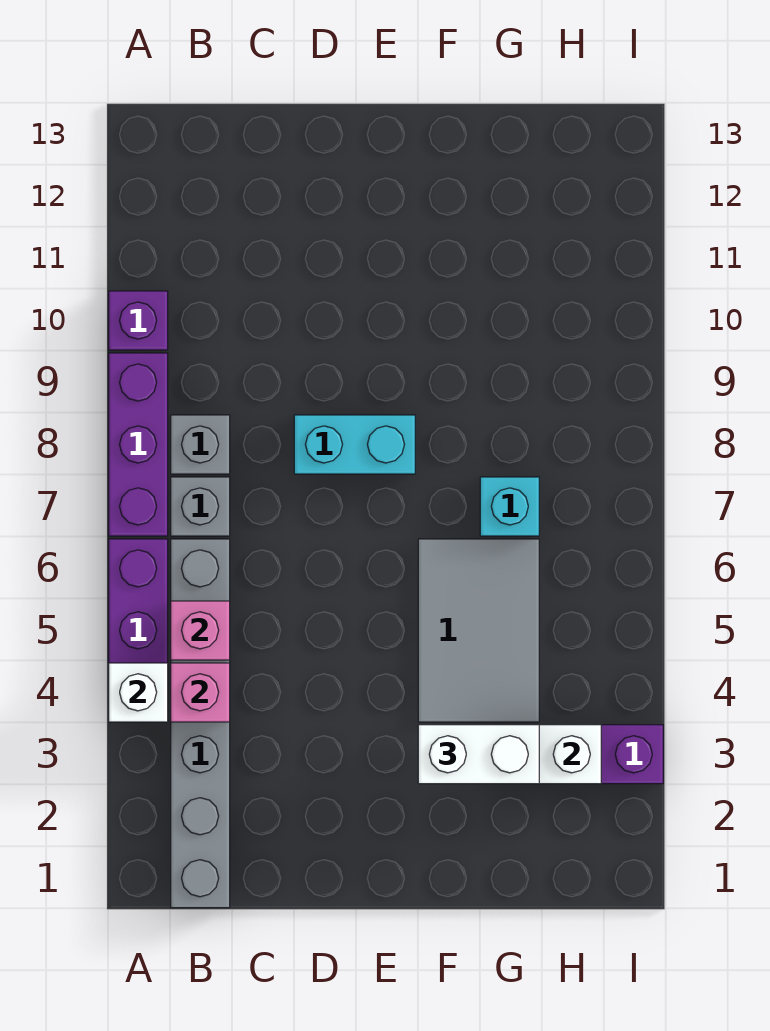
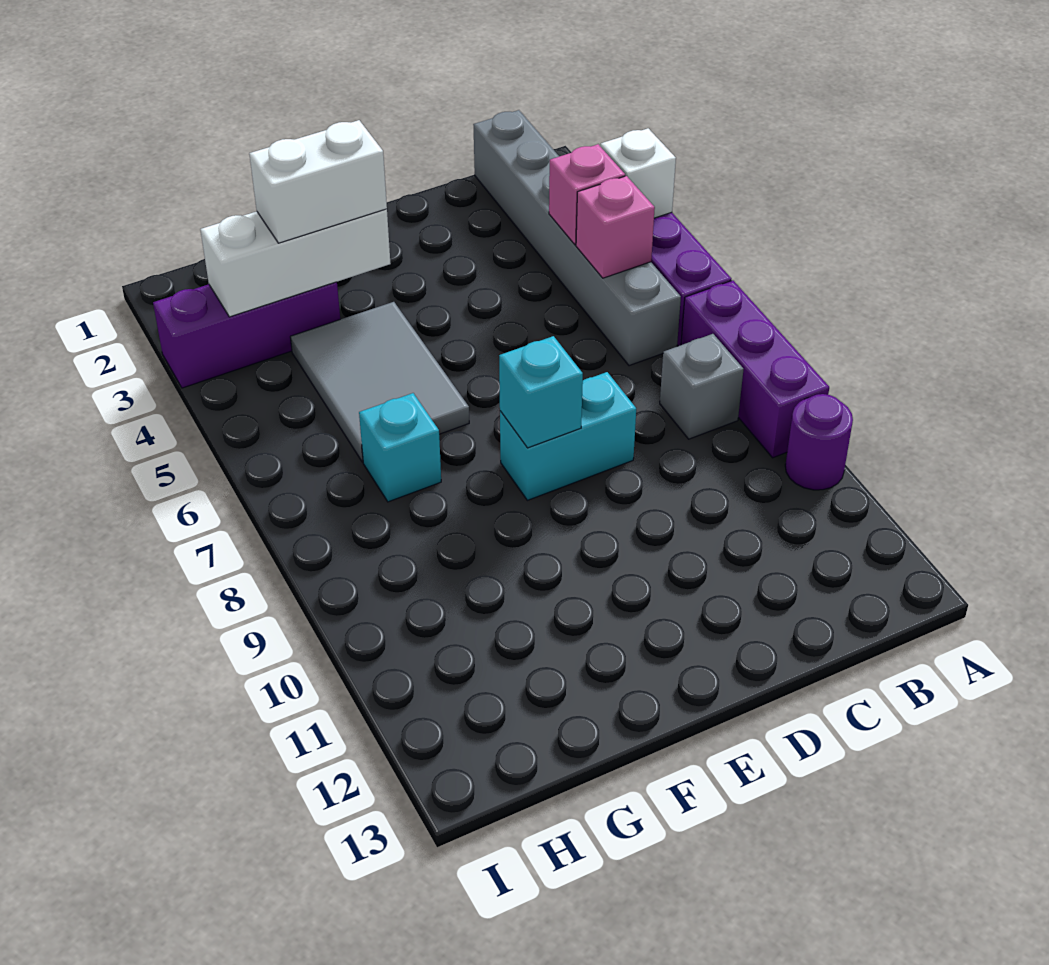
purple 1x1 brick [109,291,168,350] -> purple 1x1 round brick [785,394,853,490]
grey 1x1 brick [171,477,230,536] -> none
none -> cyan 1x1 brick [499,336,583,448]

